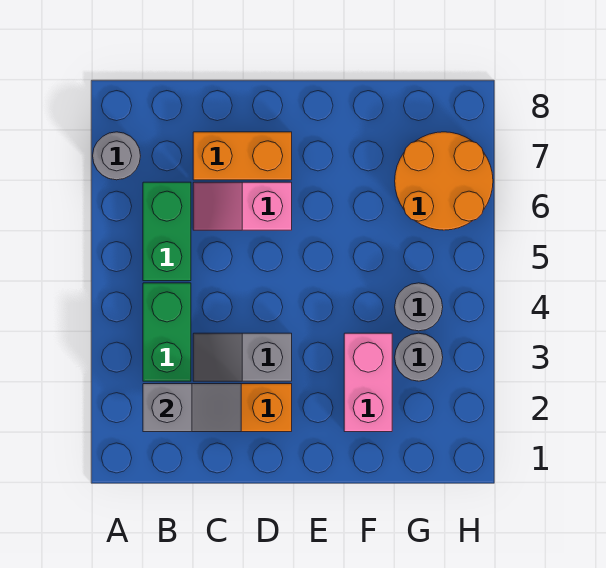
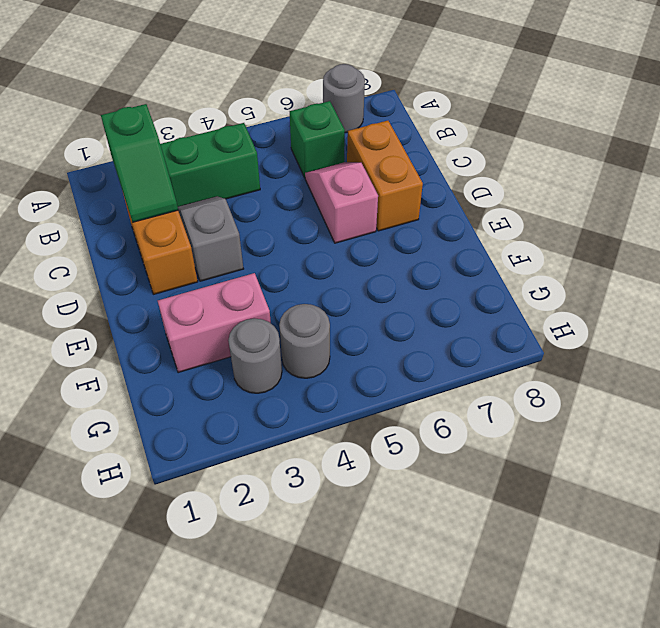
grey 1x2 slope [143,384,241,432] -> green 1x2 slope [101,104,178,222]
green 1x2 brick [143,182,191,281] -> green 1x1 brick [290,101,345,177]
orange 2x2 round brick [395,132,493,230] -> none

